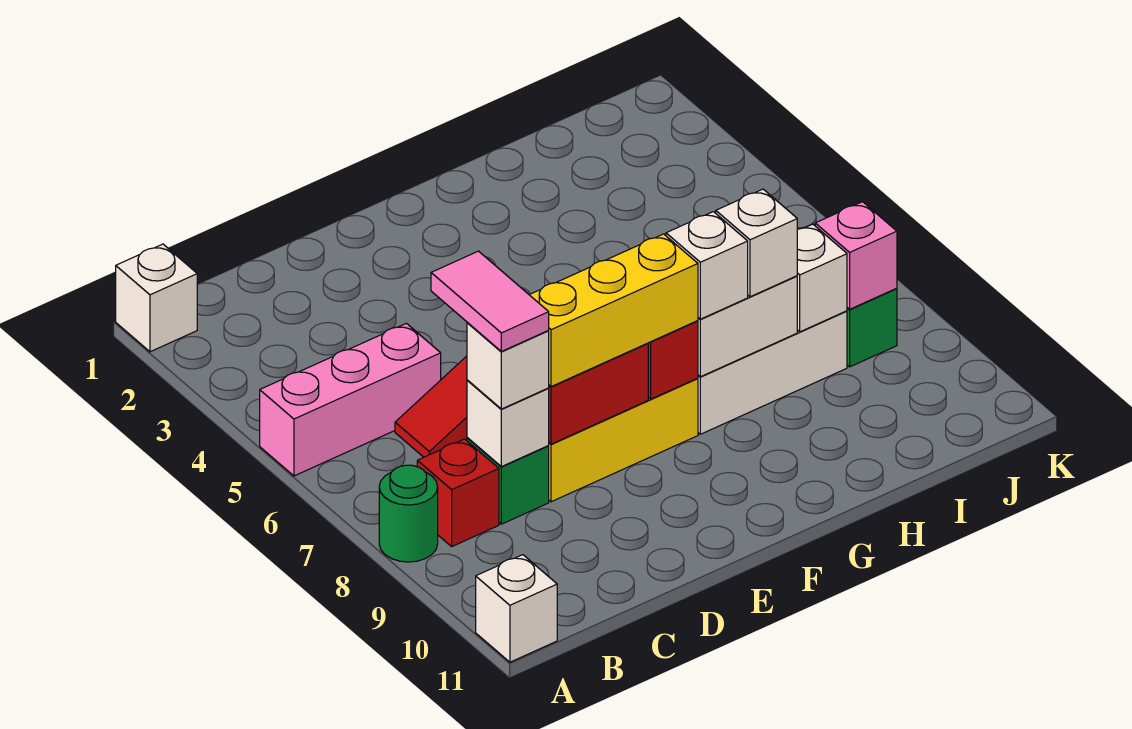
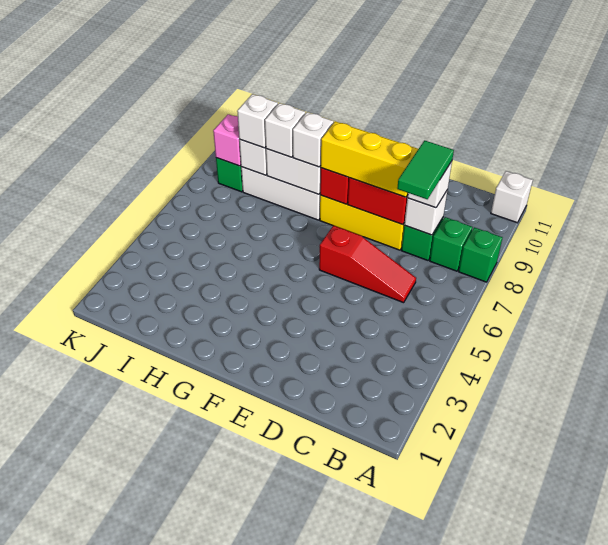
white 1x1 brick [116,244,197,352] -> white 1x1 brick moved to [237,94,278,148]
pink 1x3 brick [260,323,441,476] -> none
green 1x1 round brick [379,465,438,562] -> green 1x1 brick [459,227,503,282]
red 1x1 brick [417,439,499,546] -> green 1x1 brick [430,217,473,271]
pink 1x2 tile [431,251,549,351] -> green 1x2 tile [397,140,454,199]

